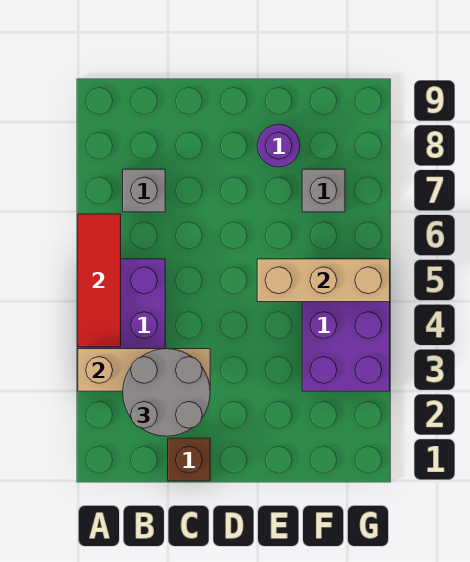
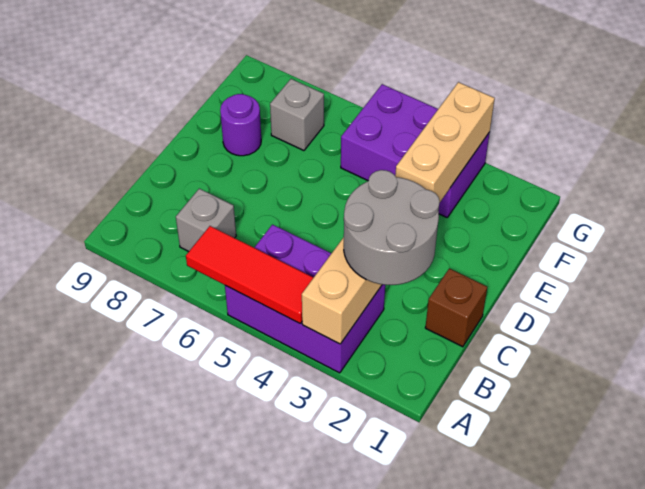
tan 1x3 brick [257,259,390,302] -> tan 1x3 brick moved to [395,82,495,203]

